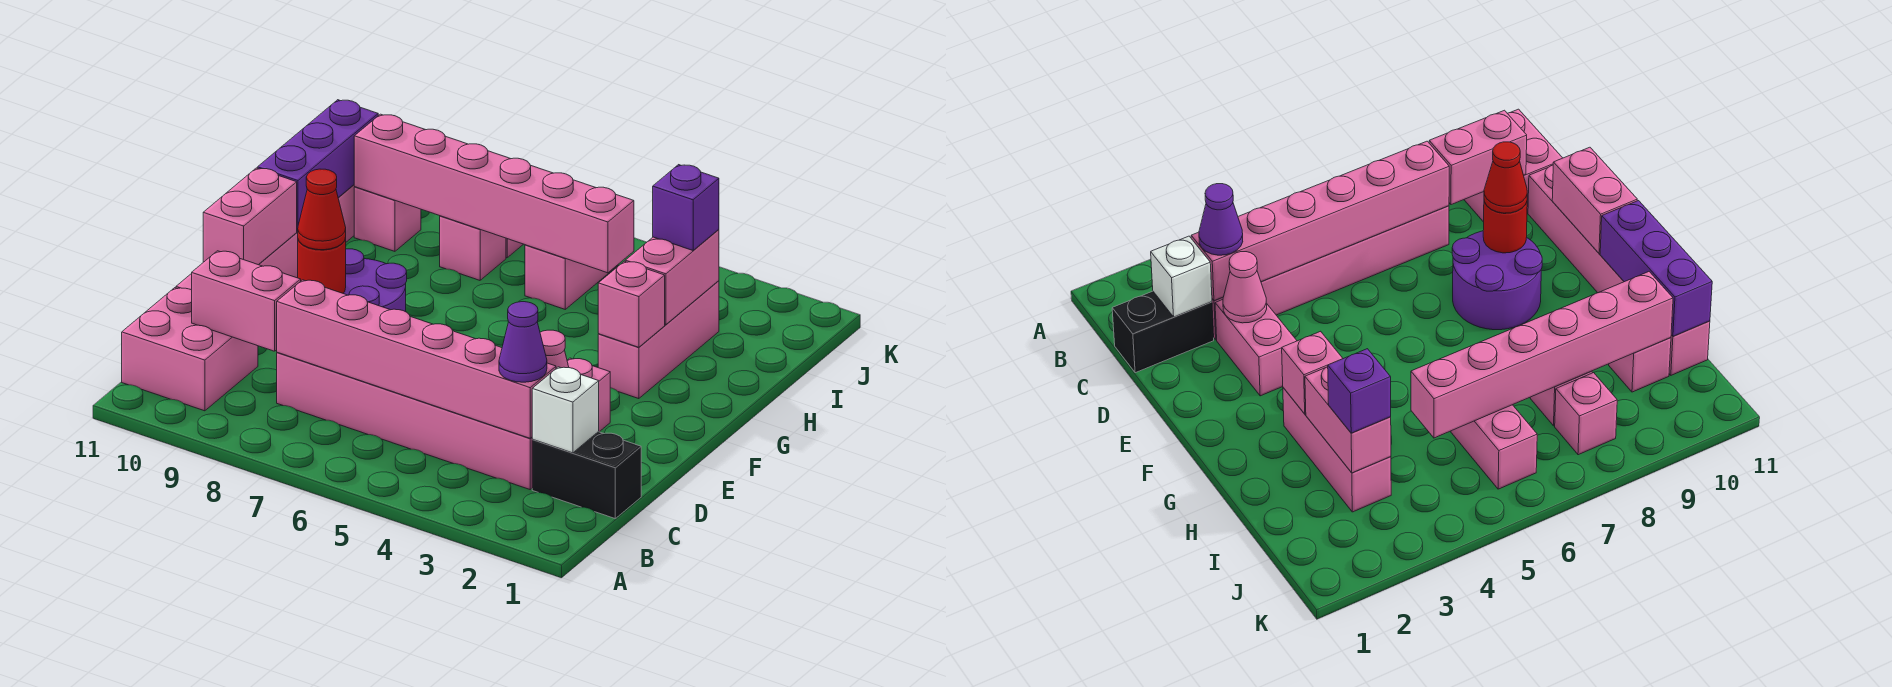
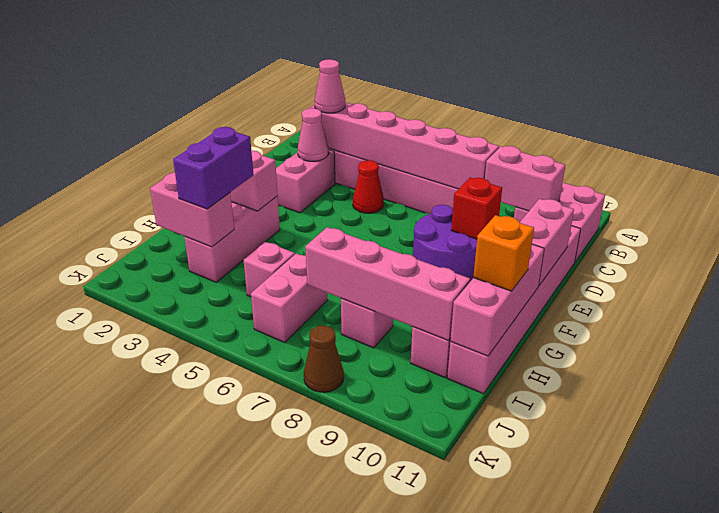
black 1x2 brick [532,432,641,518] -> none
white 1x1 brick [532,367,599,453] -> none
purple 1x1 cone [499,302,547,382] -> pink 1x1 cone [314,59,345,113]
red 1x1 round brick [298,238,346,293] -> red 1x1 brick [451,178,502,239]
red 1x1 cone [298,169,346,250] -> red 1x1 cone moved to [353,160,384,213]
purple 1x3 brick [258,100,378,231] -> pink 1x3 brick [450,244,544,356]
pink 1x2 brick [625,229,719,325] -> pink 1x2 brick turned to [150,173,234,247]
none -> orange 1x1 brick [473,215,534,291]
purple 1x1 brick [653,165,719,250] -> purple 1x2 brick [173,127,253,209]
pink 1x6 brick [354,114,634,273] -> pink 1x4 brick [305,227,470,341]
pink 1x1 brick [1555,373,1617,455] -> pink 1x1 brick moved to [244,242,295,297]
none -> brown 1x1 cone [304,325,344,392]

